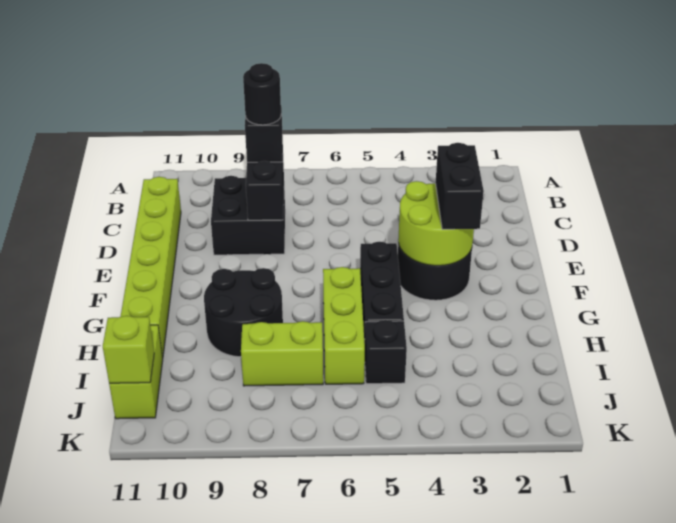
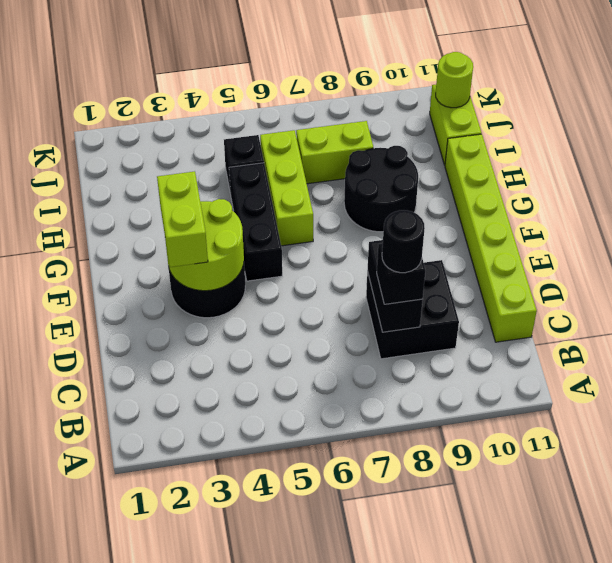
black 1x2 brick [436,143,484,229] -> lime 1x2 brick [157,171,208,267]
lime 1x1 brick [103,316,154,383] -> lime 1x1 round brick [436,52,473,108]

